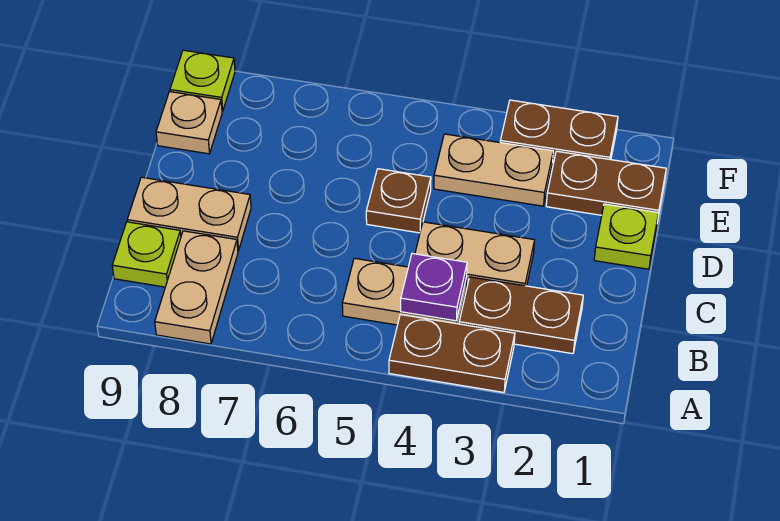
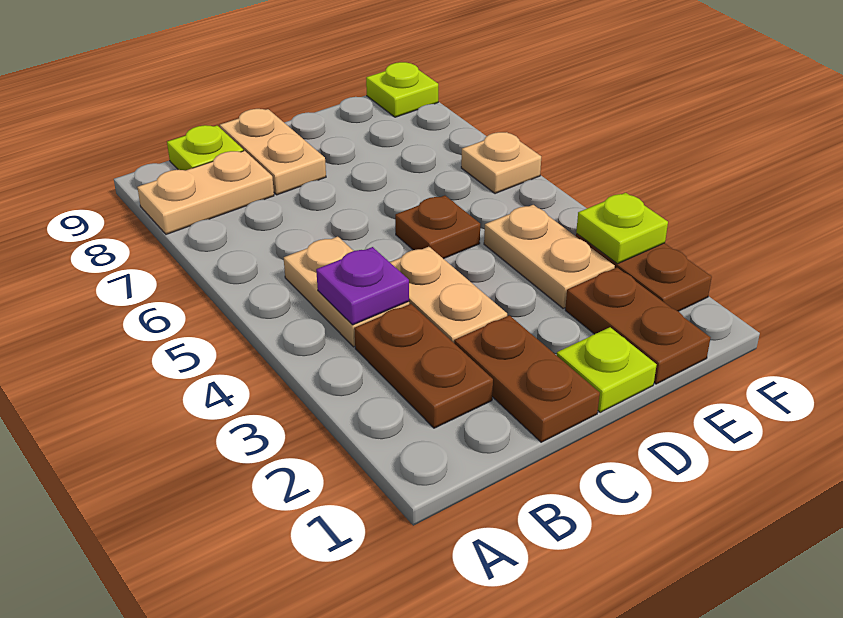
brown 1x2 plate [389,315,515,392] -> brown 1x2 plate moved to [454,315,600,442]
tan 1x1 plate [156,92,222,154] -> tan 1x1 plate moved to [461,132,541,194]
none -> lime 1x1 plate [576,193,668,264]

